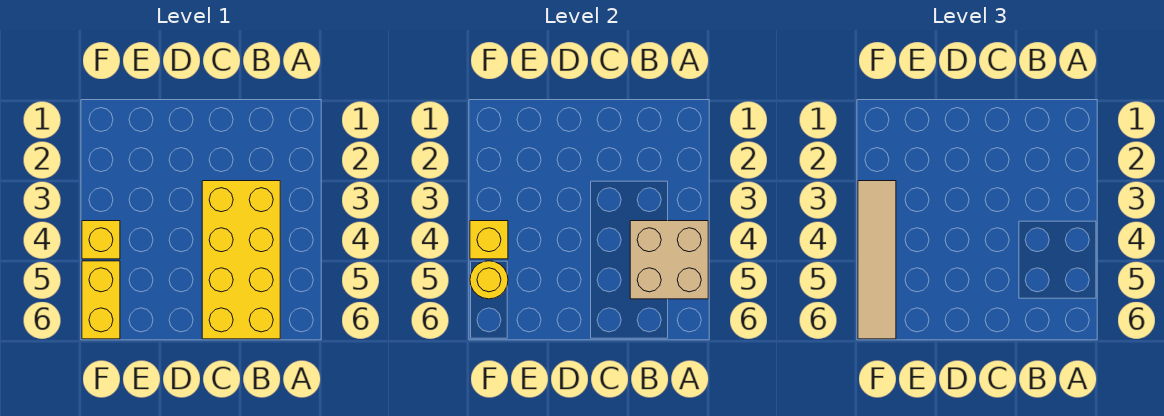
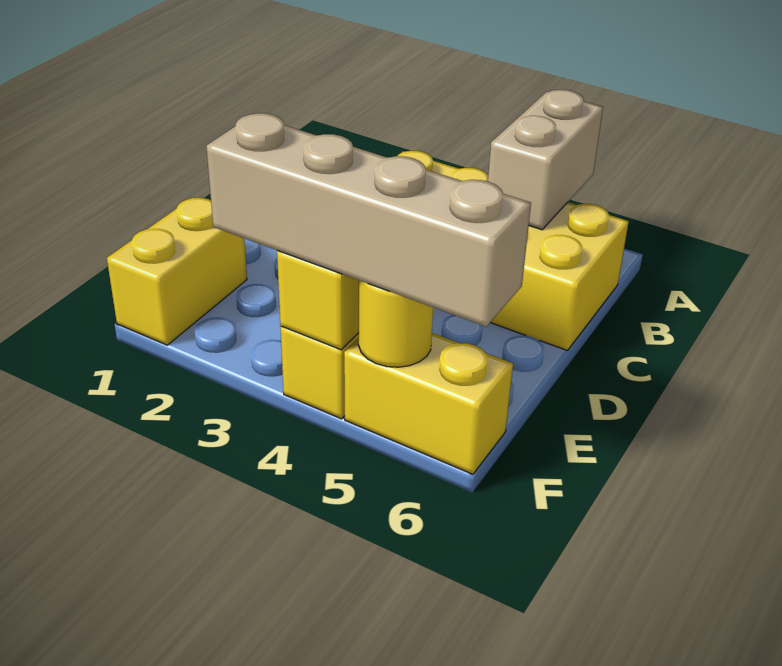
tan 2x2 brick [630,221,708,299] -> tan 1x2 brick [488,90,603,230]
none -> yellow 1x2 brick [107,197,247,345]
tan 1x4 tile [858,181,896,339] -> tan 1x4 brick [206,113,531,327]

